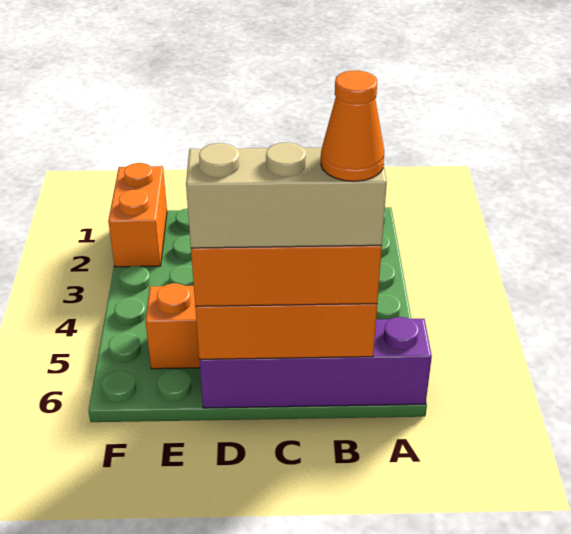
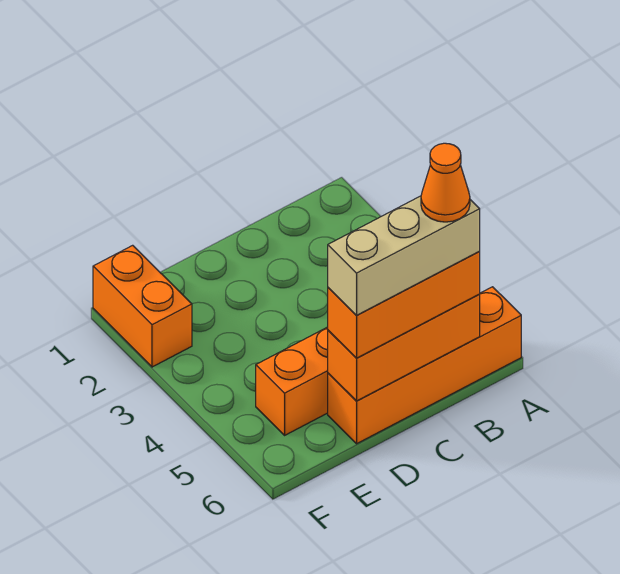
purple 1x4 brick [199,317,432,408] -> orange 1x4 brick [328,287,521,444]

